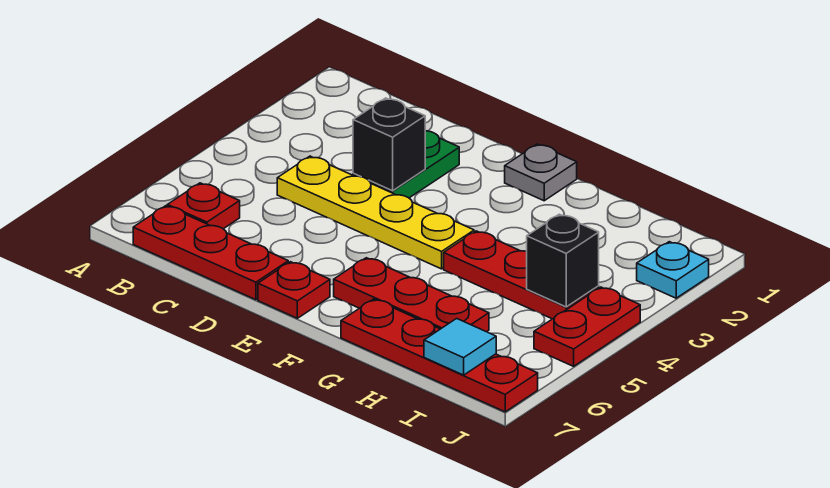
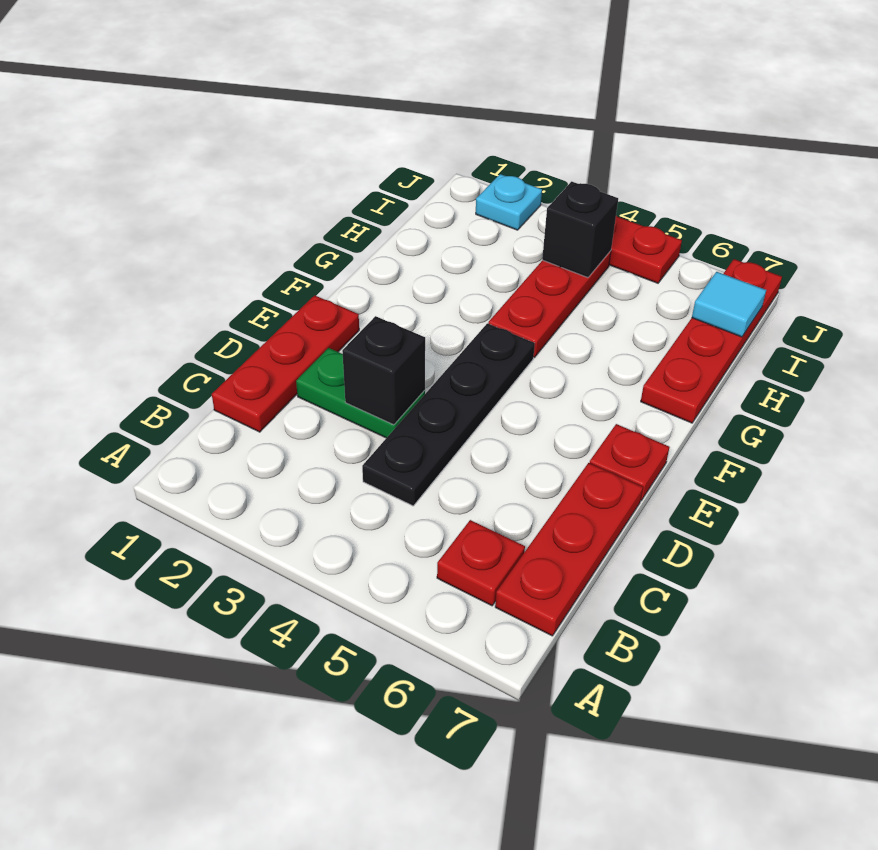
yellow 1x4 plate [277,156,474,269] -> black 1x4 plate [362,323,535,506]
grey 1x1 plate [505,144,577,201] -> none
red 1x3 plate [334,258,489,332] -> red 1x3 plate moved to [212,295,359,432]

